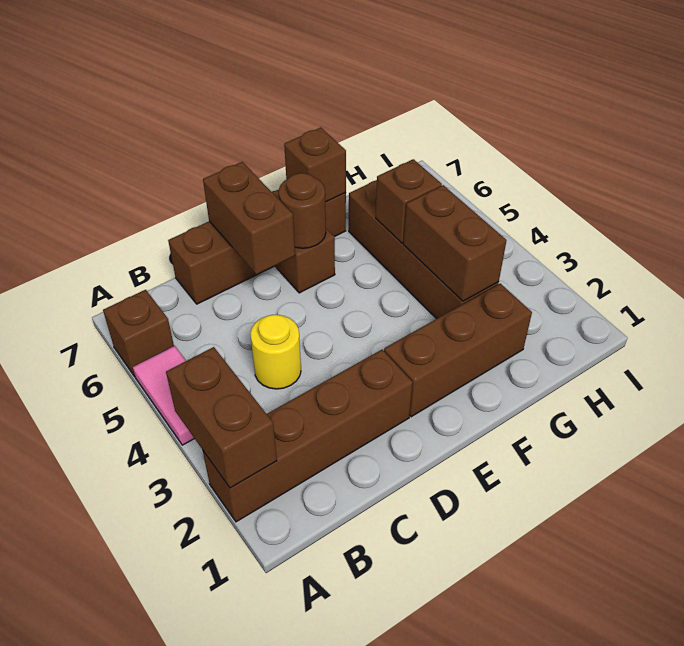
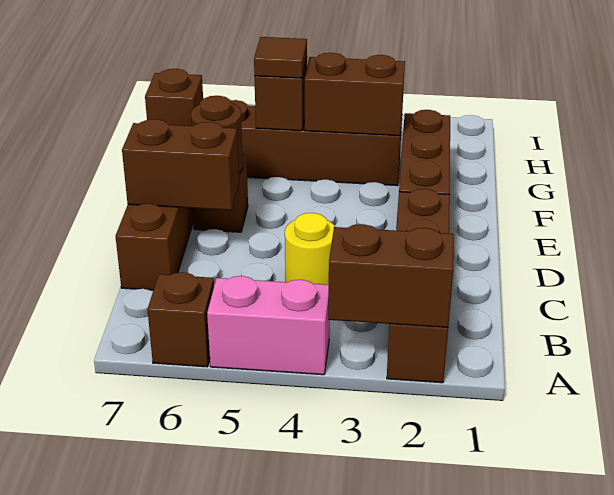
pink 1x2 tile [133,346,195,445] -> pink 1x2 brick [207,276,330,375]
none -> brown 1x1 tile [254,37,307,78]

